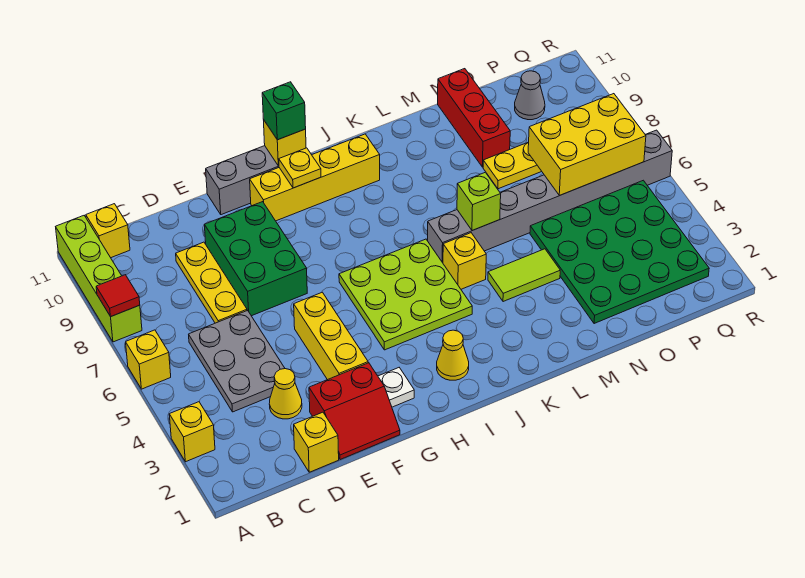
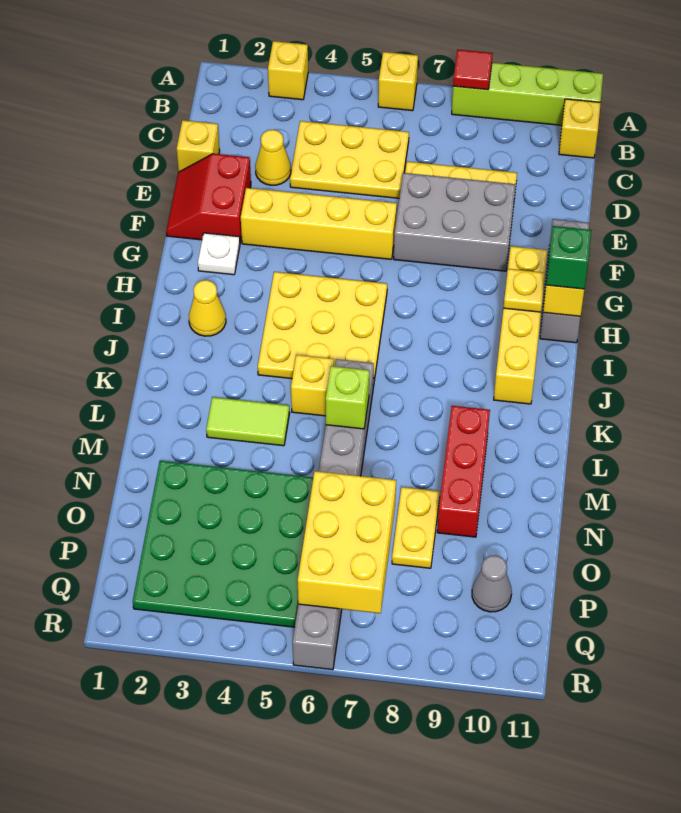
grey 2x3 plate [189,310,285,412] -> yellow 2x3 plate [290,121,409,198]
green 2x3 brick [204,202,307,316] -> grey 2x3 brick [394,173,516,271]
yellow 1x3 brick [294,292,368,380] -> yellow 1x4 brick [241,188,397,259]
lime 3x3 plate [339,239,472,350] -> yellow 3x3 plate [258,272,387,387]
lime 1x2 tile [488,249,560,302] -> lime 1x2 tile turned to [206,397,290,446]
red 1x3 brick [438,69,510,167] -> red 1x3 brick turned to [437,406,490,537]

